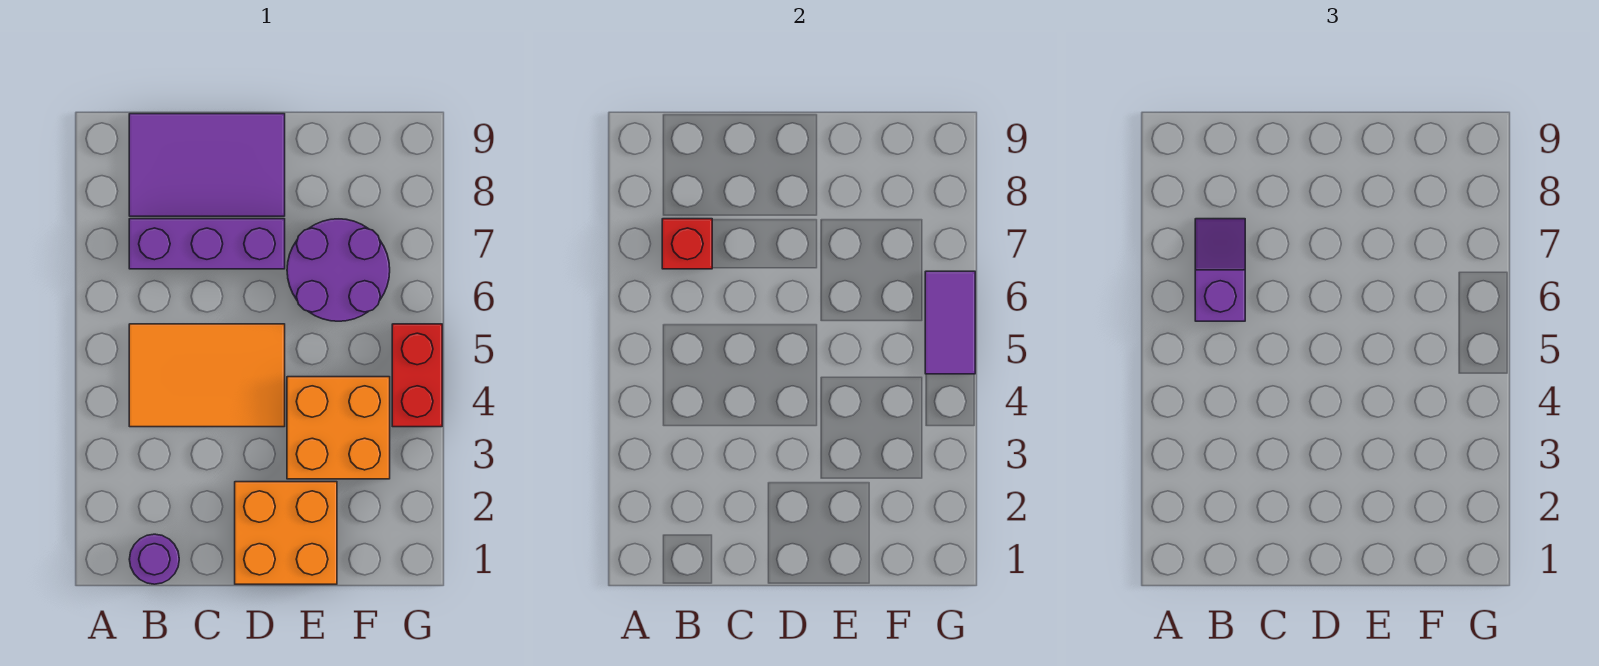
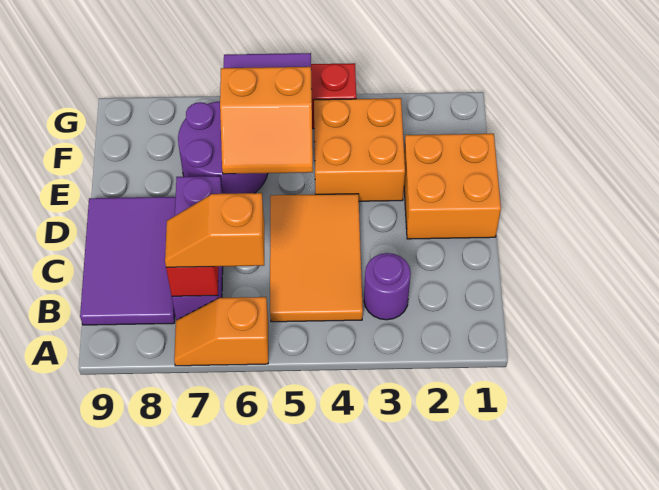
none -> orange 1x2 slope [174,297,268,366]
purple 1x1 round brick [129,534,179,584] -> purple 1x1 round brick moved to [364,253,411,320]
purple 1x2 slope [1195,219,1245,321] -> orange 1x2 slope [165,193,264,267]
none -> orange 2x2 slope [220,67,313,174]

